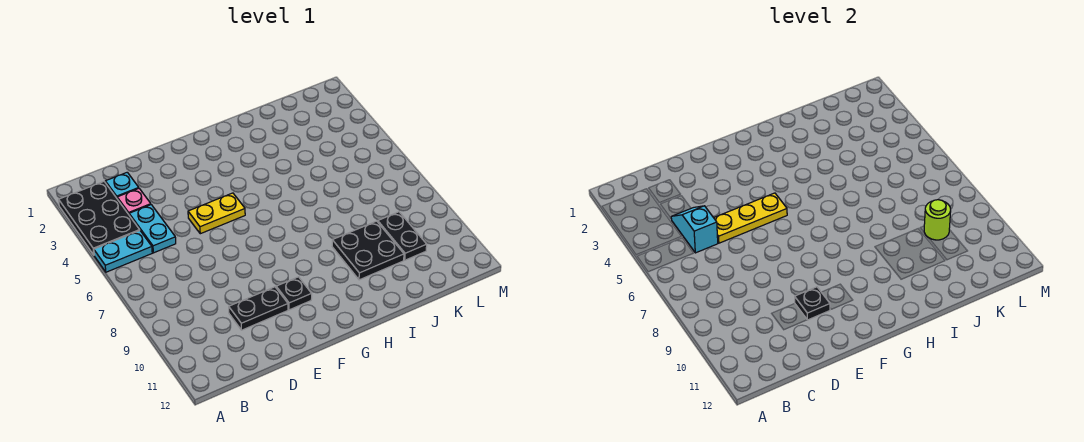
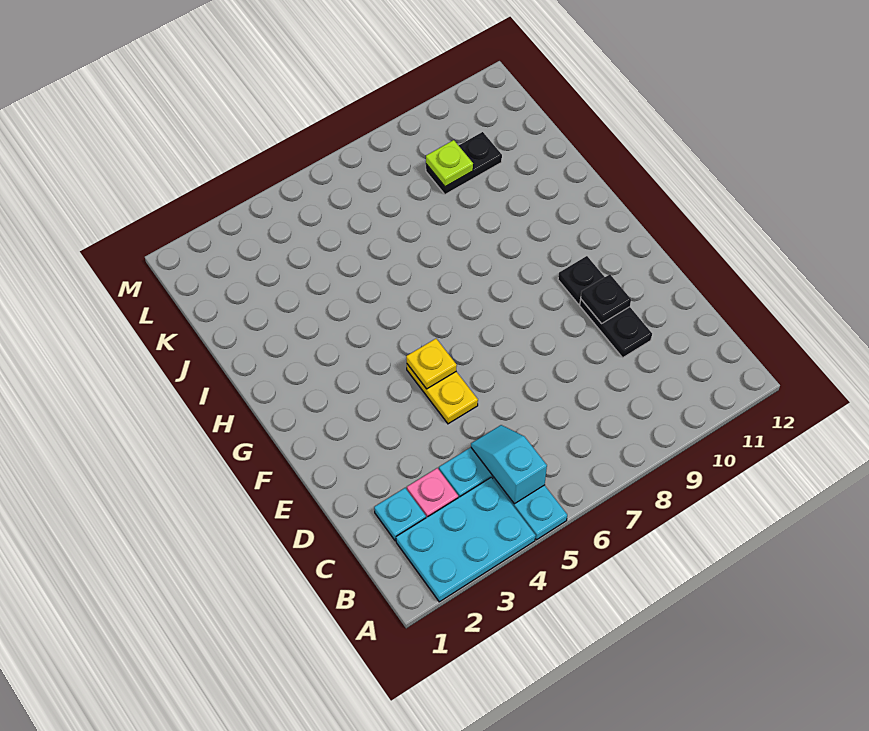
black 2x3 plate [59,182,140,255] -> cyan 2x3 plate [396,477,536,602]
cyan 1x2 slope [671,206,718,253] -> cyan 1x2 slope turned to [471,425,547,504]
yellow 1x3 plate [714,193,787,243] -> yellow 1x1 plate [406,339,457,389]
black 2x2 plate [332,221,404,280] -> none
lime 1x1 round brick [924,200,951,240] -> lime 1x1 plate [426,140,473,187]

